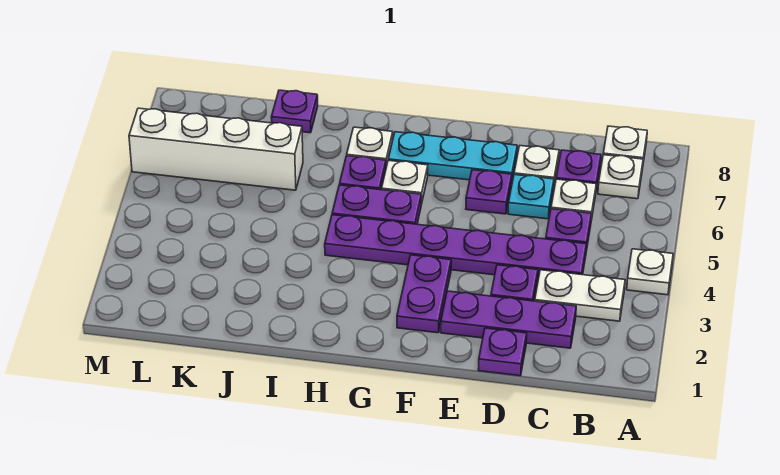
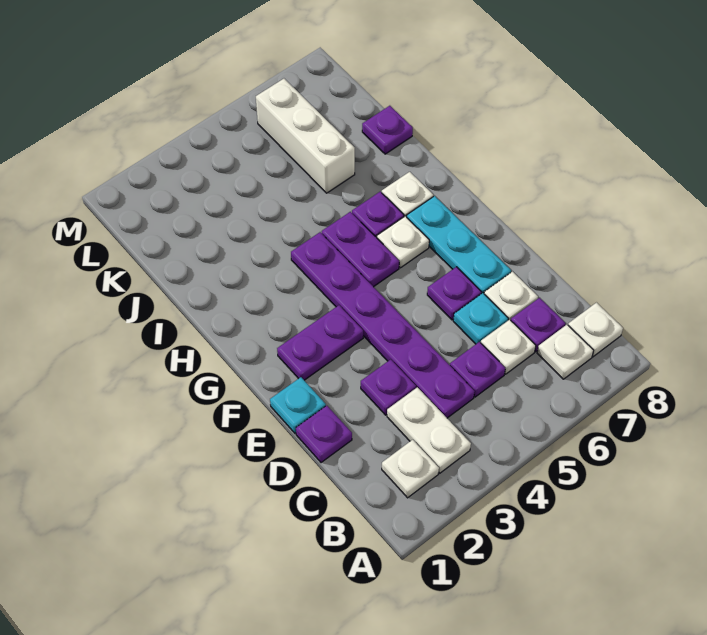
white 1x1 plate [627,249,673,295] -> white 1x1 plate moved to [382,440,439,498]
purple 1x3 plate [441,291,576,348] -> none
none -> cyan 1x1 plate [270,377,326,433]
white 1x4 brick [129,108,303,190] -> white 1x3 brick [256,79,355,193]

